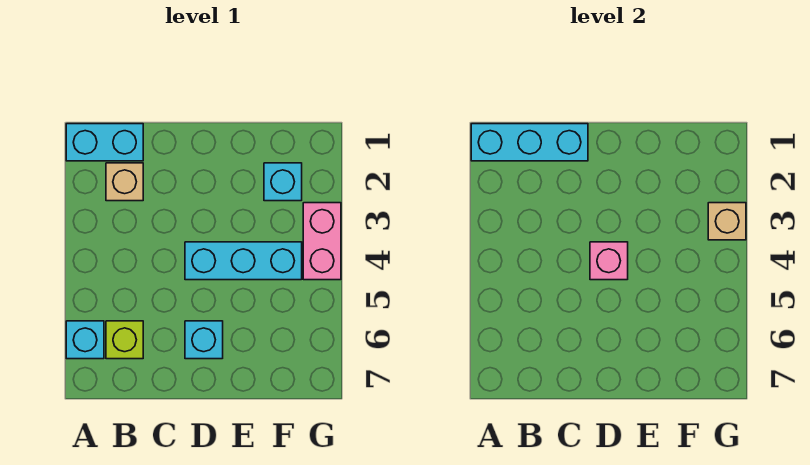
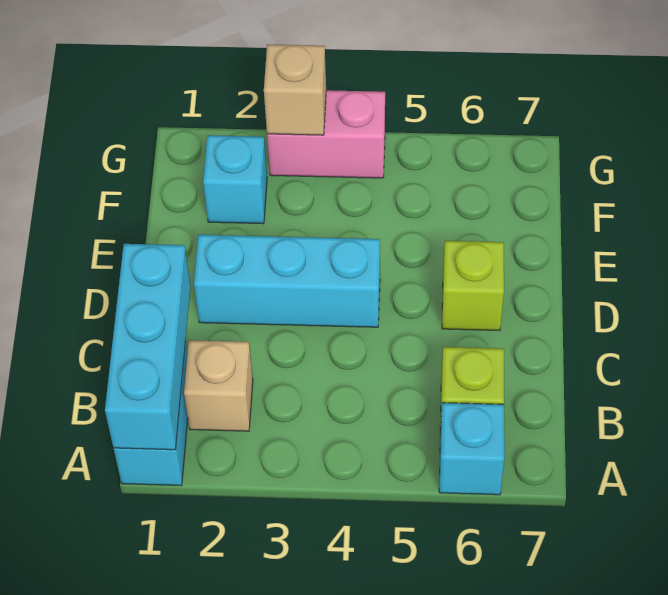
cyan 1x3 brick [185,242,302,280] -> cyan 1x3 brick turned to [194,235,380,327]
pink 1x1 brick [590,242,628,280] -> none
cyan 1x1 brick [185,321,223,359] -> lime 1x1 brick [442,241,504,330]

